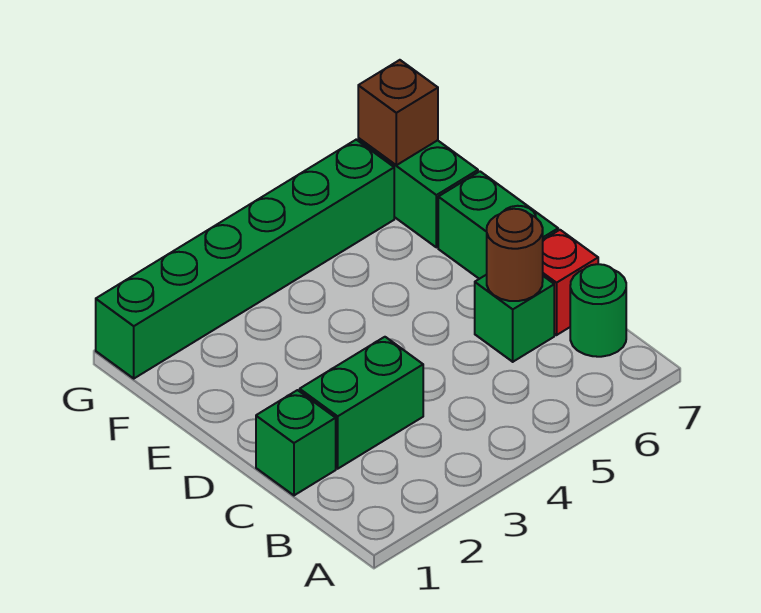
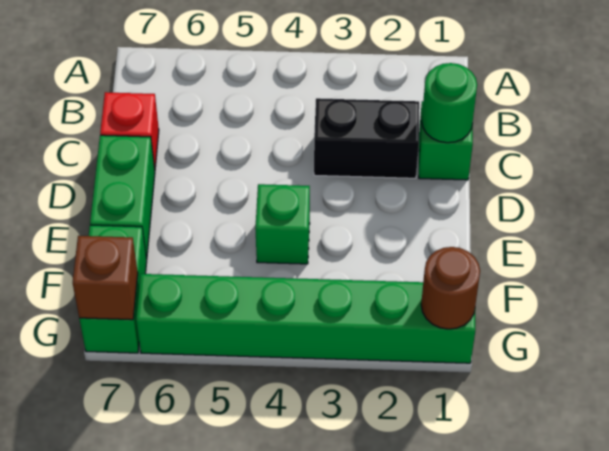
green 1x1 round brick [570,264,626,357] -> green 1x1 round brick moved to [422,63,477,143]
green 1x2 brick [300,337,423,469] -> black 1x2 brick [314,98,419,178]
green 1x1 brick [475,275,554,362] -> green 1x1 brick moved to [255,184,310,264]
brown 1x1 round brick [487,209,543,301] -> brown 1x1 round brick moved to [421,247,480,329]

